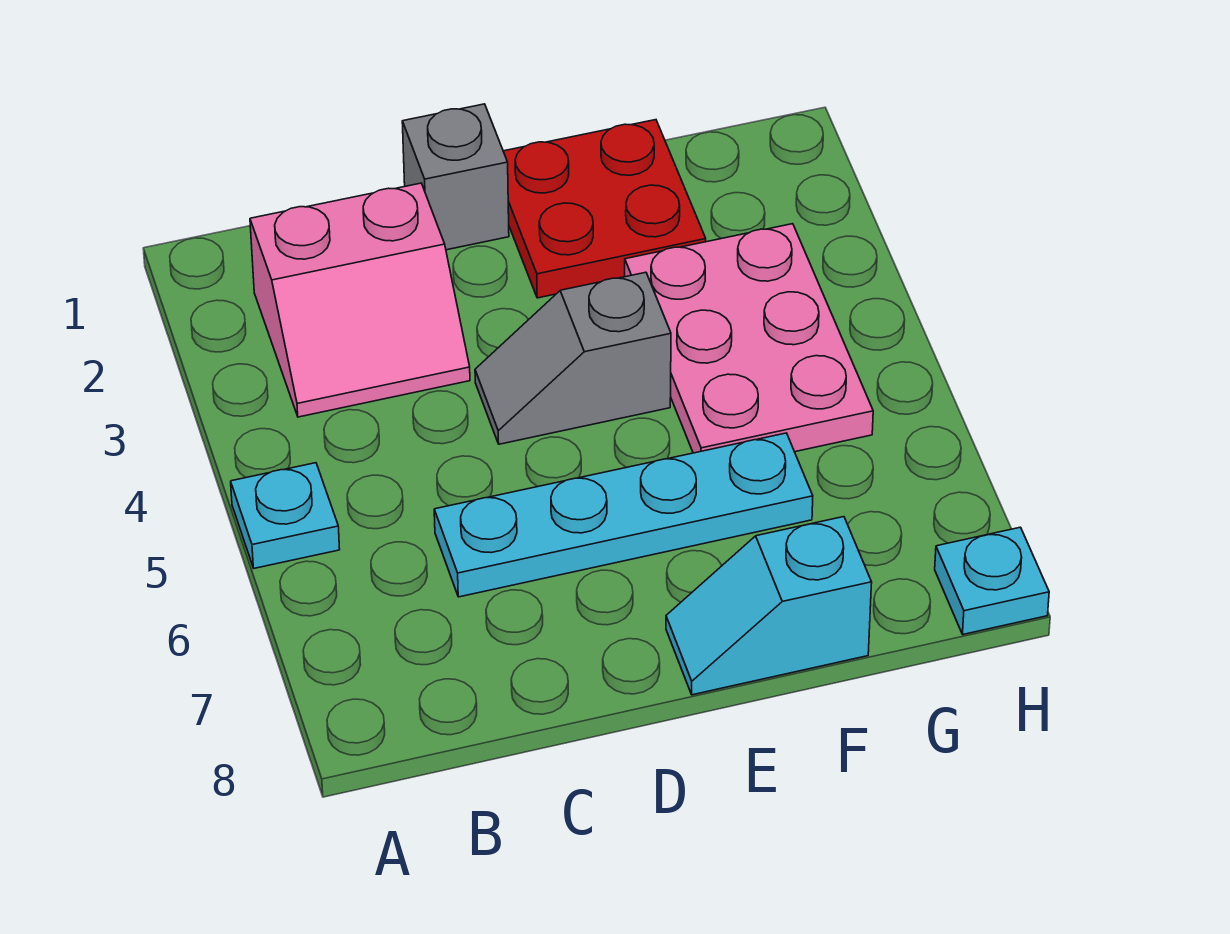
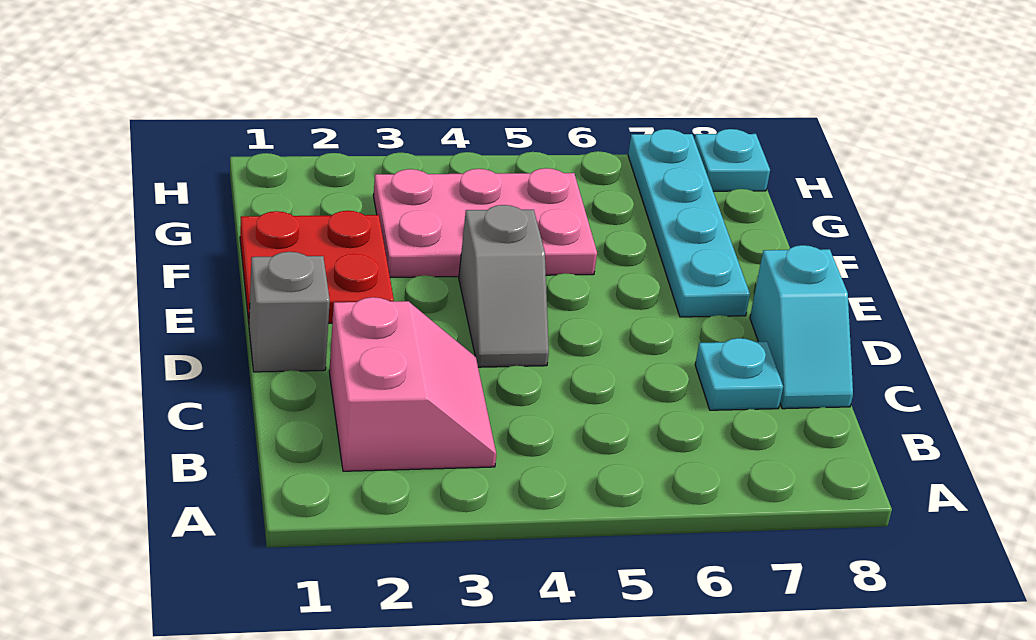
cyan 1x1 plate [231,463,340,568] -> cyan 1x1 plate moved to [695,338,783,410]
cyan 1x4 plate [434,433,813,597] -> cyan 1x4 plate moved to [628,129,750,317]
cyan 1x2 slope [666,517,872,695] -> cyan 1x2 slope moved to [750,245,853,409]

